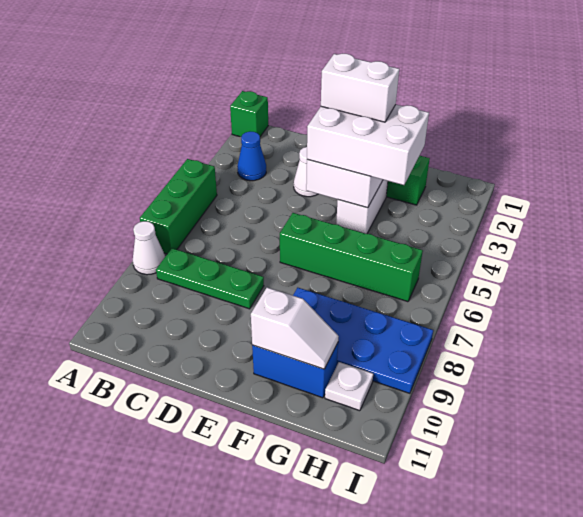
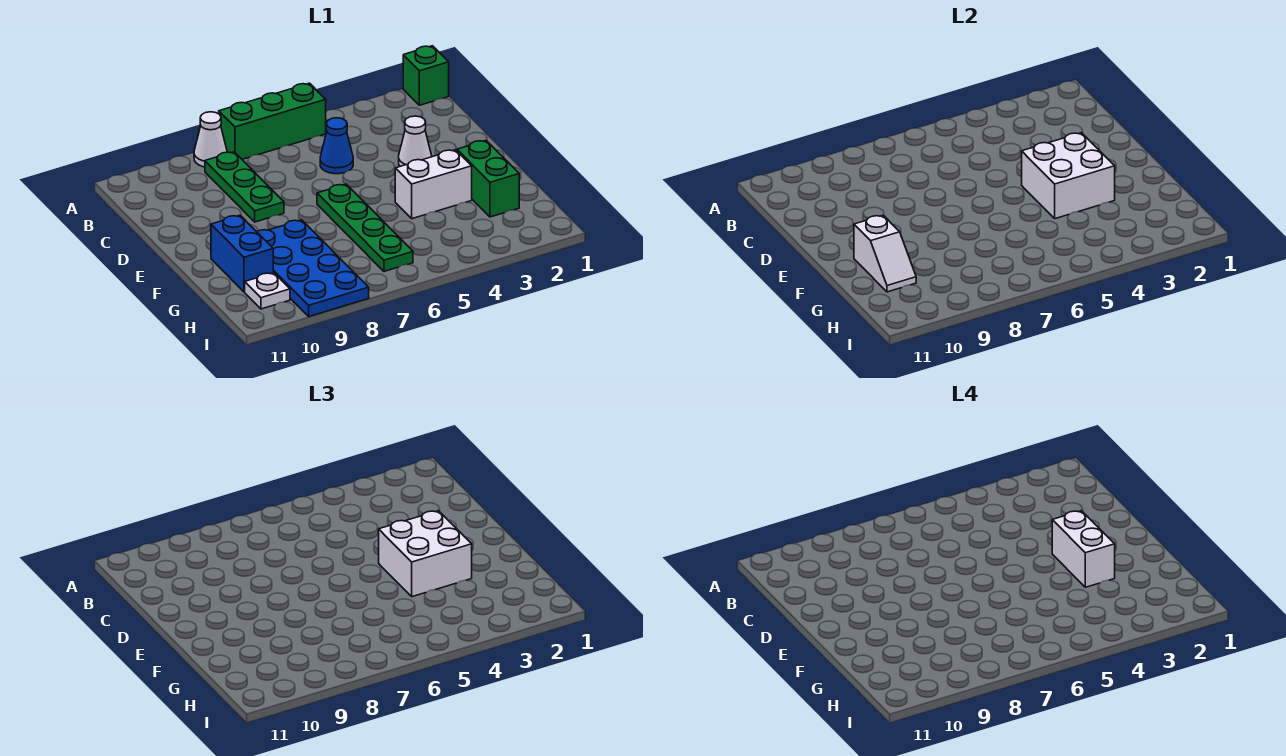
blue 1x1 cone [237,132,266,181] -> blue 1x1 cone moved to [320,118,353,174]
white 2x3 brick [307,105,429,185] -> white 2x2 brick [379,511,472,597]
green 1x4 brick [280,213,423,302] -> green 1x4 plate [317,184,413,271]

